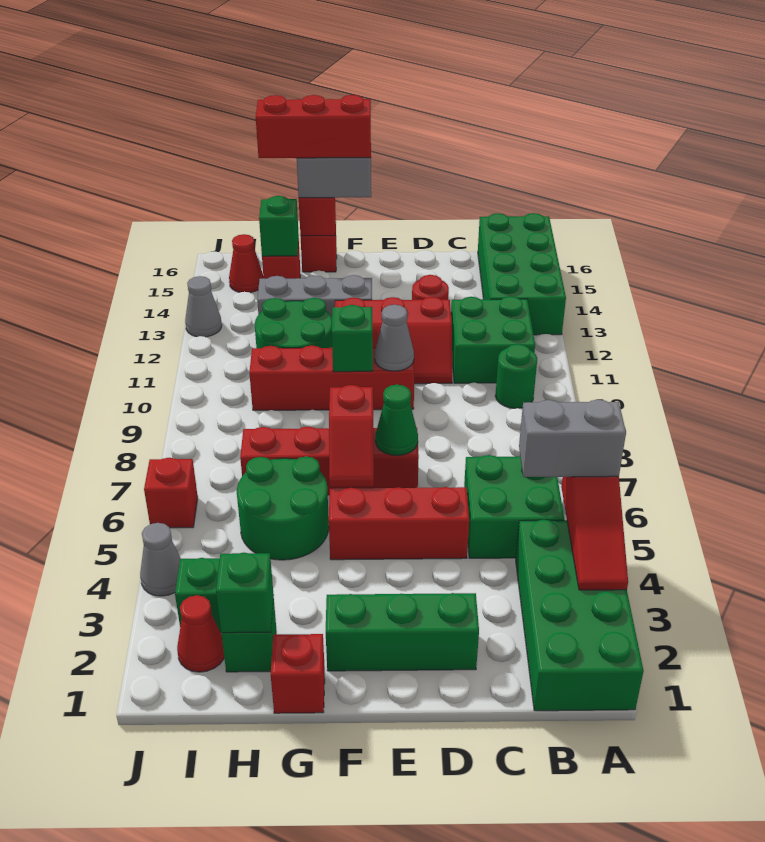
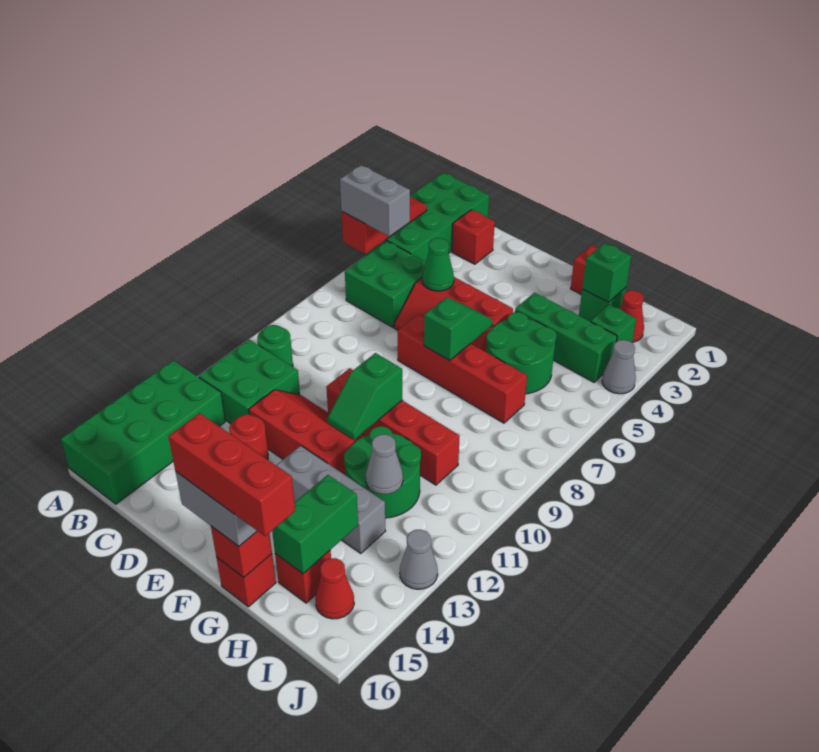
green 1x3 brick [326,593,479,671] -> green 1x3 brick moved to [515,293,617,382]
green 1x1 cone [375,385,418,456] -> green 1x1 cone moved to [422,238,454,291]
grey 1x1 cone [375,305,414,371] -> grey 1x1 cone moved to [366,434,403,494]
red 1x2 slope [329,385,374,487] -> green 1x2 slope [424,297,493,361]
green 1x1 brick [259,196,299,256] -> green 1x2 brick [272,475,358,574]
red 1x1 brick [144,458,198,528] -> red 1x1 brick moved to [452,210,495,264]

